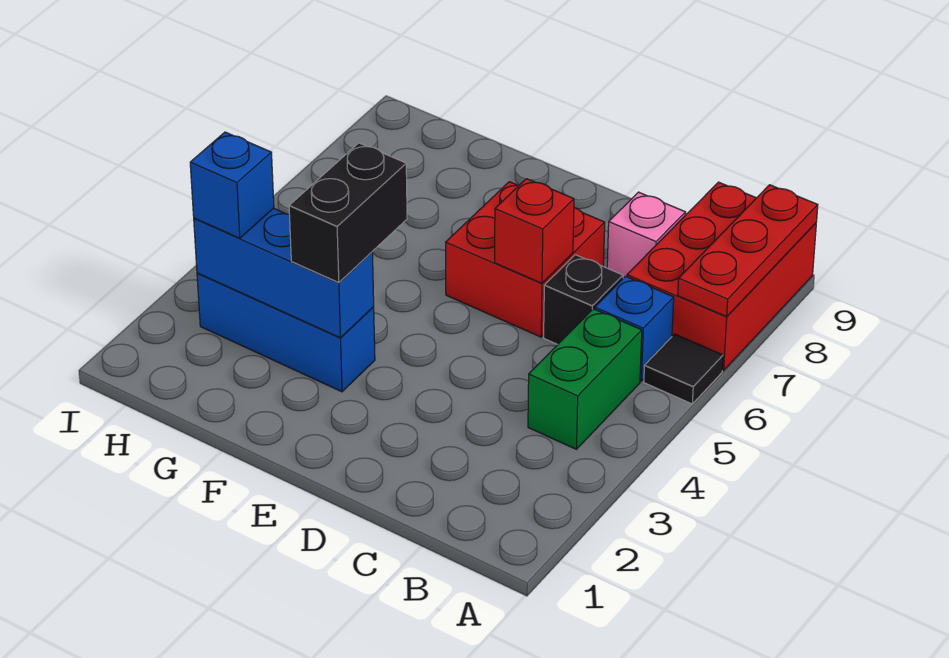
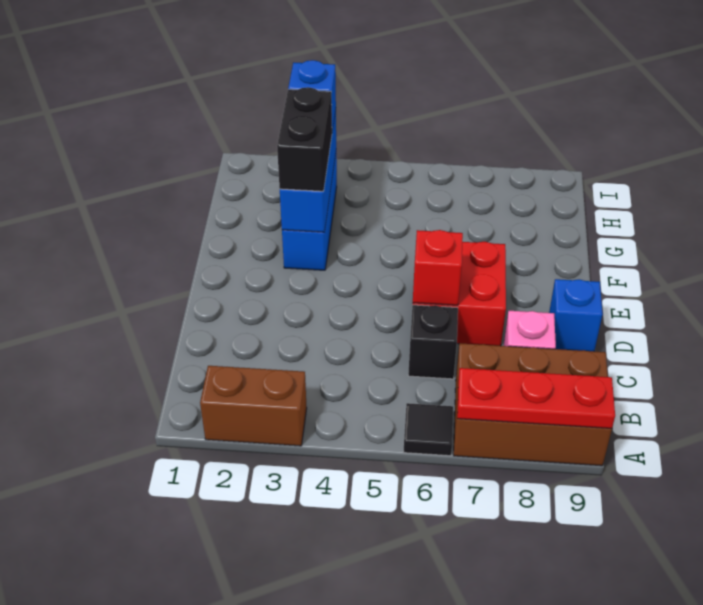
none -> brown 1x2 brick [200,366,307,446]
red 2x3 brick [627,182,816,371] -> brown 2x3 brick [454,343,612,466]
green 1x2 brick [528,309,642,449] -> none
blue 1x1 brick [595,276,674,381] -> blue 1x1 brick moved to [549,279,602,351]
black 1x2 brick [289,143,407,283] -> black 1x2 brick turned to [277,87,332,191]

